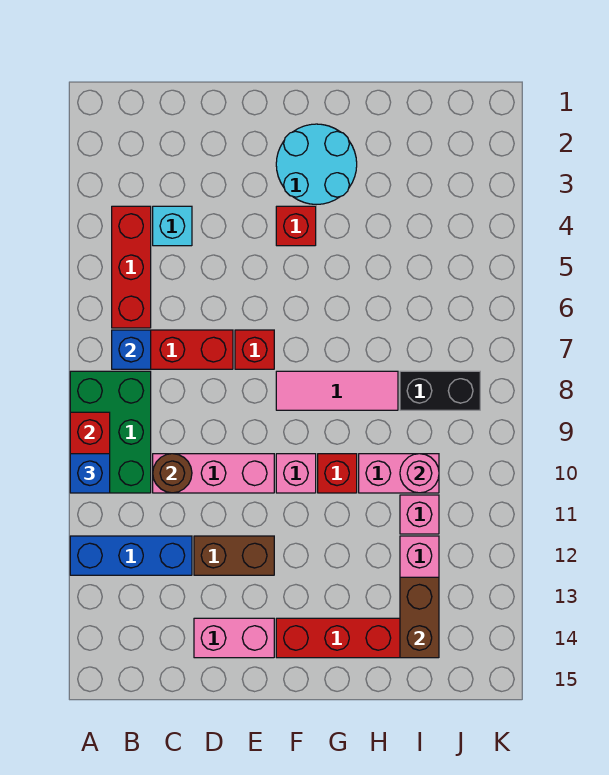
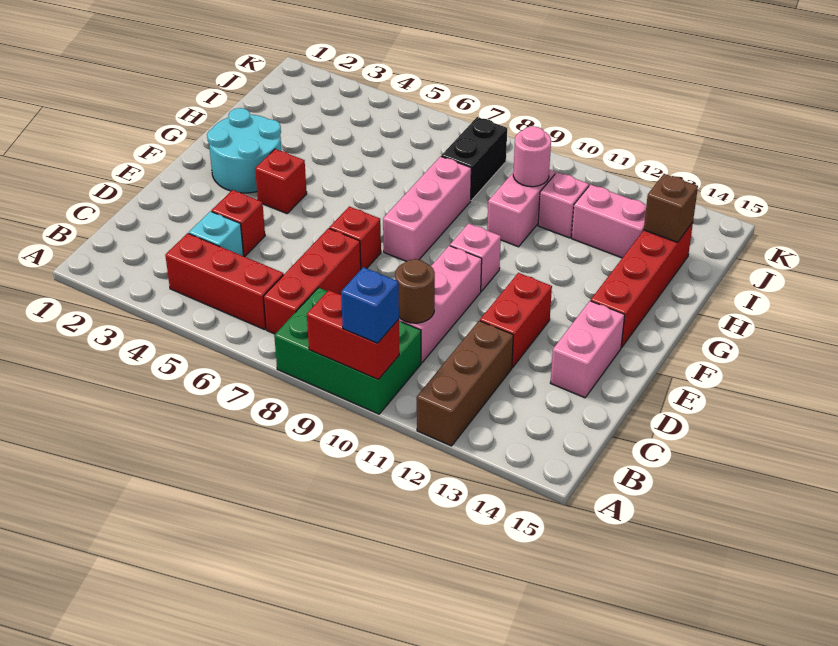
blue 1x3 brick [70,536,192,575] -> brown 1x3 brick [417,321,513,446]
blue 1x1 brick [112,330,151,369] -> none
brown 1x2 brick [194,536,274,575] -> red 1x2 brick [480,273,552,368]
pink 1x3 tile [276,371,398,410] -> pink 1x3 brick [383,156,471,262]
red 1x1 brick [318,454,357,493] -> red 1x1 brick moved to [211,190,265,257]
brown 1x2 brick [400,577,439,658] -> brown 1x1 brick [644,174,698,242]

